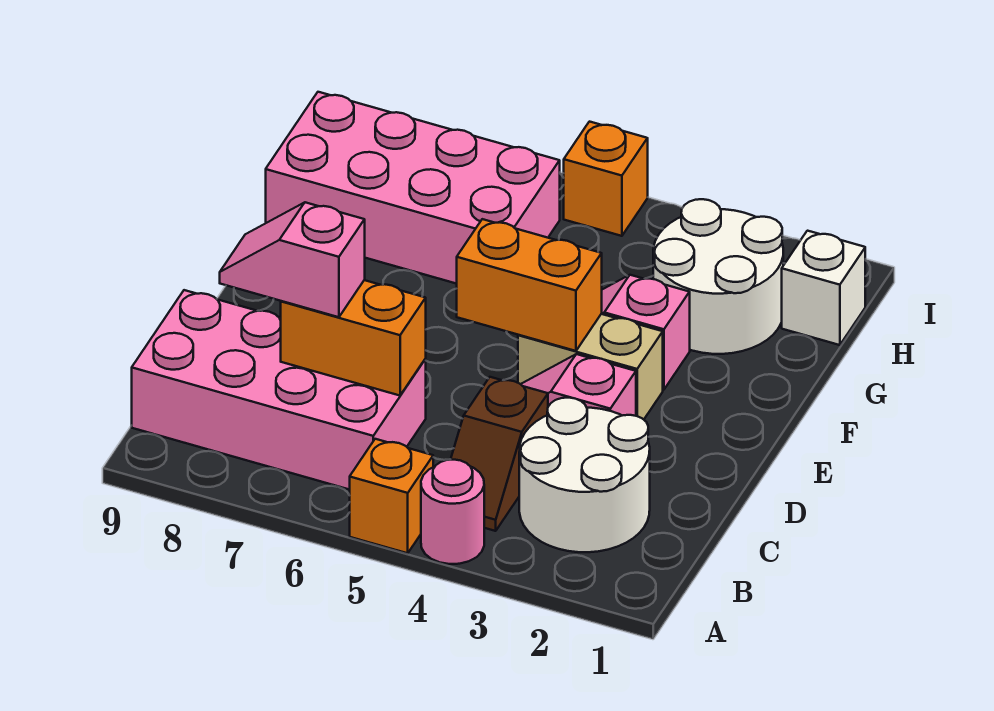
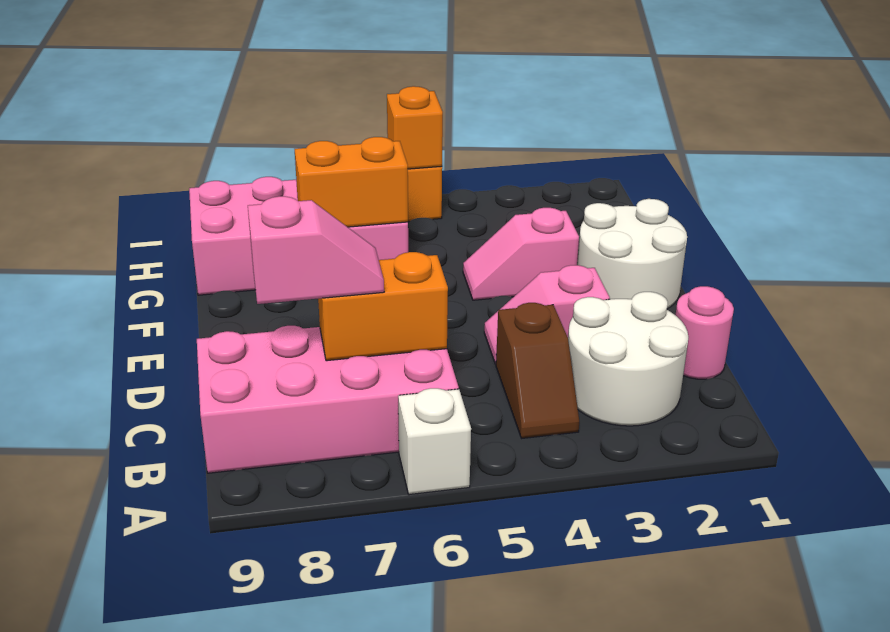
pink 1x1 round brick [421,459,484,564] -> pink 1x1 round brick moved to [676,286,734,379]
orange 1x1 brick [350,439,433,553] -> orange 1x1 brick moved to [387,86,443,169]
pink 1x2 slope [220,202,365,317] -> pink 1x2 slope turned to [248,196,384,304]
tan 1x2 brick [518,314,663,419] -> none
orange 1x2 brick [457,219,602,351] -> orange 1x2 brick moved to [295,137,408,227]
white 2x2 round brick [653,199,783,354] -> white 2x2 round brick moved to [577,199,687,309]
white 1x1 brick [782,231,865,345] -> white 1x1 brick moved to [398,388,471,495]

